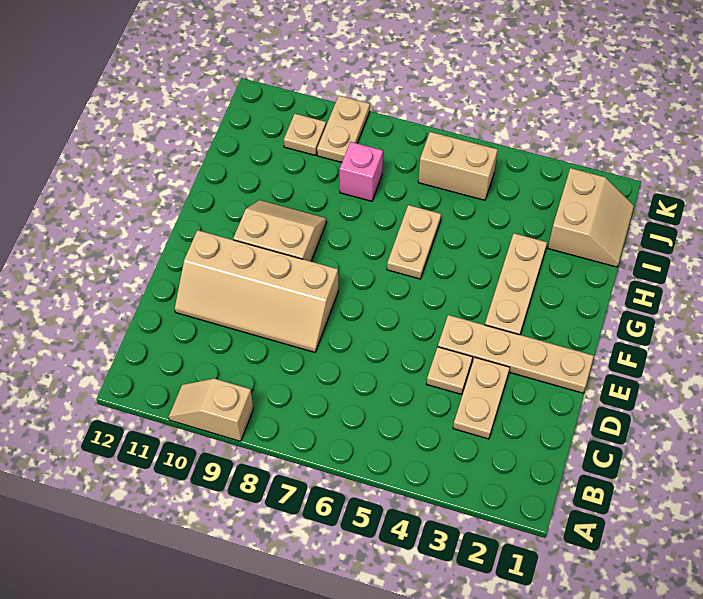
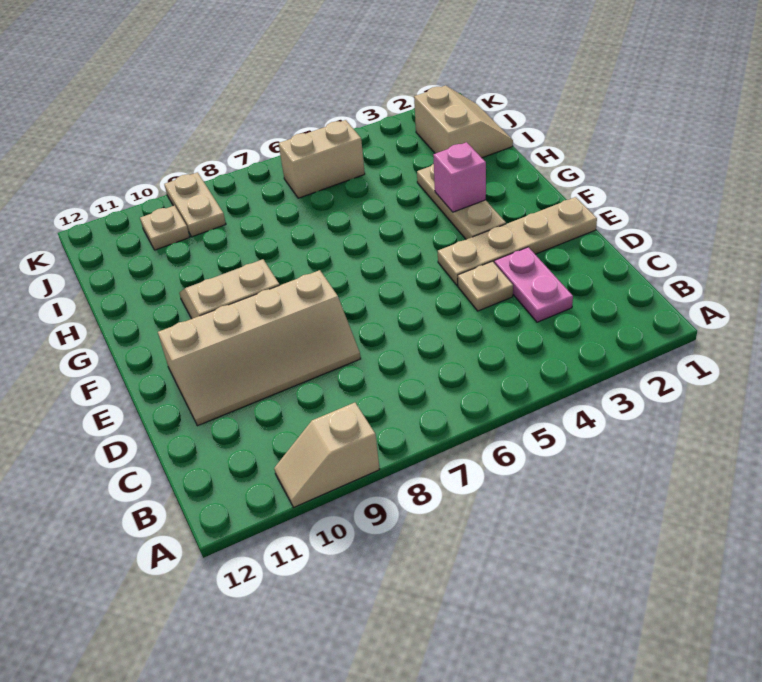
tan 1x2 plate [453,357,510,439] -> pink 1x2 plate [494,247,573,322]
tan 1x2 plate [387,205,441,279] -> none
pink 1x1 brick [340,142,383,201] -> pink 1x1 brick moved to [433,142,486,212]

